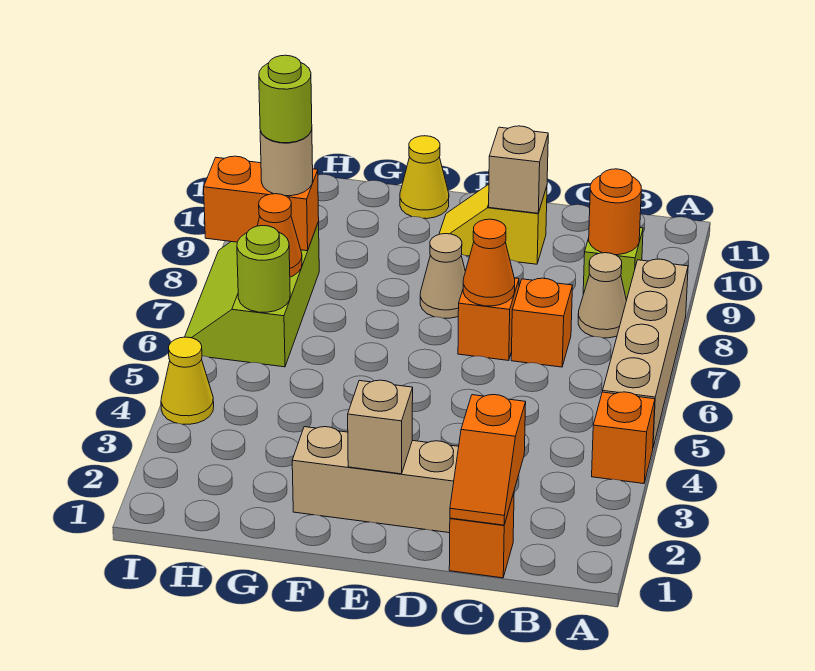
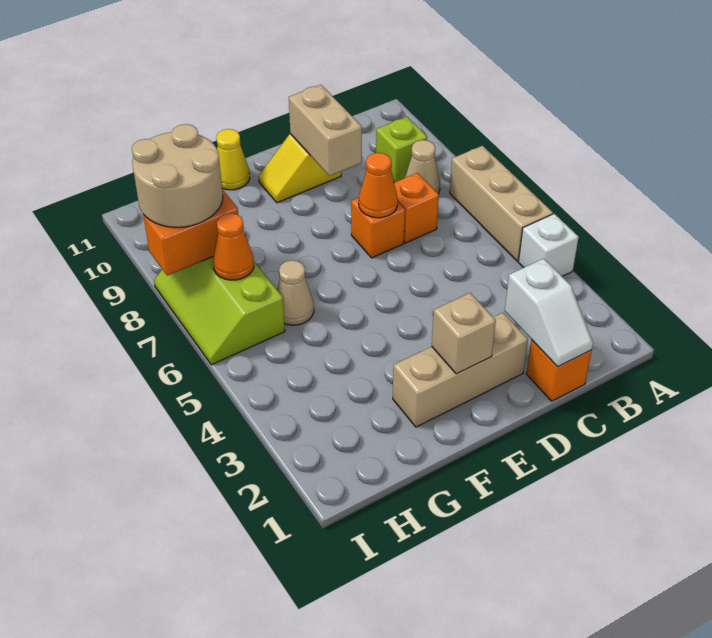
orange 1x1 brick [592,392,655,484] -> white 1x1 brick [518,214,579,276]
tan 1x4 brick [603,259,688,447] -> tan 1x3 brick [450,146,553,261]
orange 1x1 round brick [589,169,641,255] -> none
orange 1x2 slope [450,395,526,525] -> white 1x2 slope [505,259,593,367]
tan 1x1 brick [489,126,548,213] -> tan 1x2 brick [289,85,362,176]
tan 1x1 cone [420,234,465,318] -> tan 1x1 cone moved to [277,260,314,325]
lime 1x1 round brick [237,226,290,312] -> none
tan 1x1 round brick [260,130,313,196] -> tan 2x2 round brick [132,124,223,227]
lime 1x1 round brick [259,55,312,143] -> none
yellow 1x1 cone [161,337,214,424] -> none

